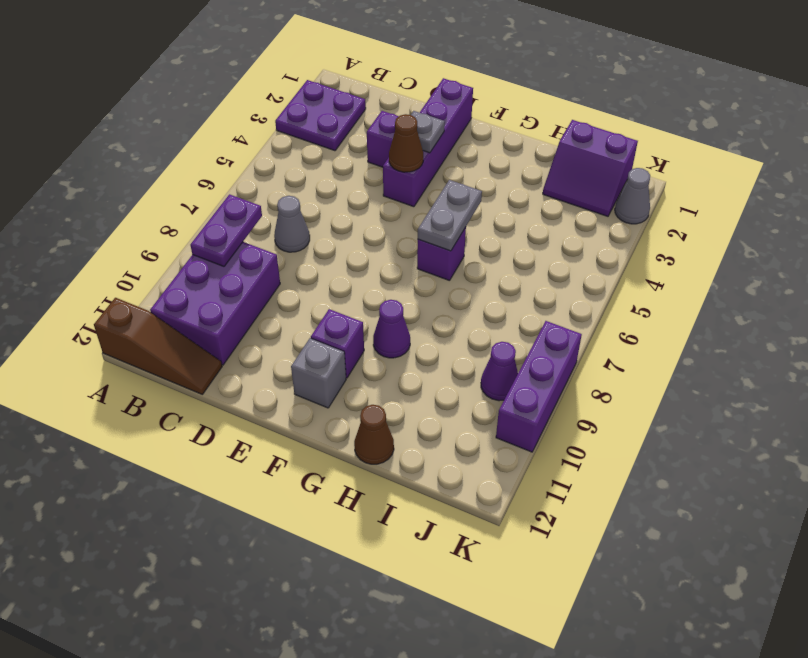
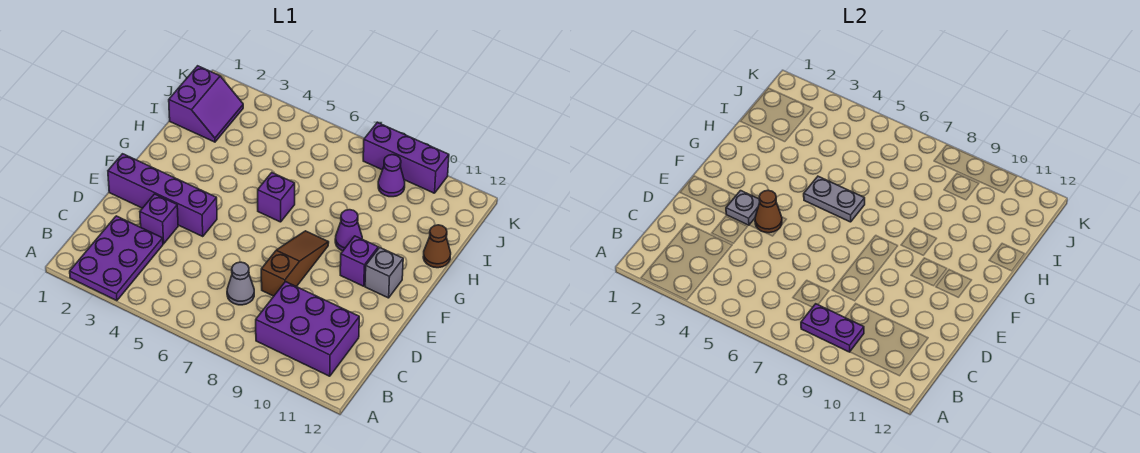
purple 2x2 plate [275,80,366,151] -> purple 2x3 plate [70,216,163,301]
brown 1x3 slope [94,298,222,394] -> brown 1x3 slope moved to [261,231,329,296]
grey 1x1 cone [615,168,650,224] -> none

